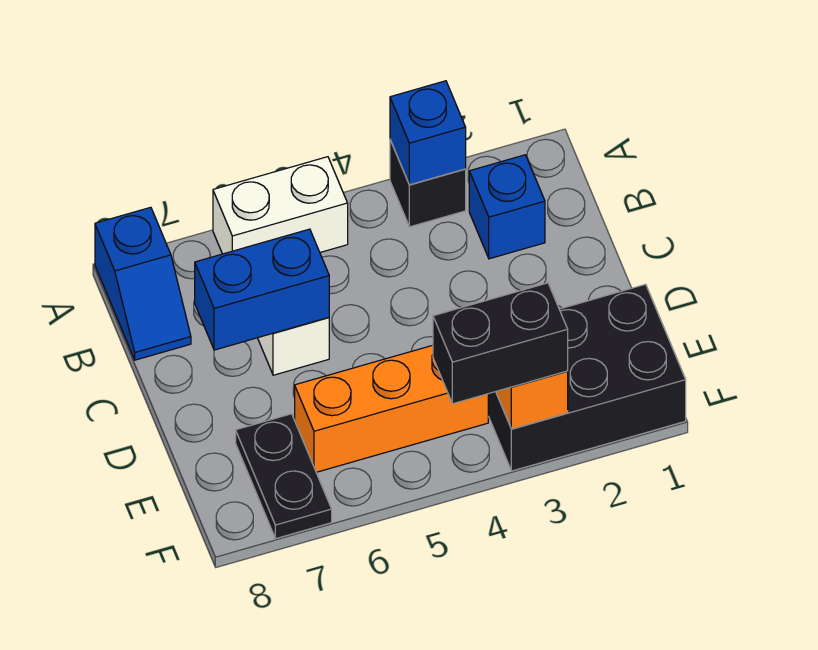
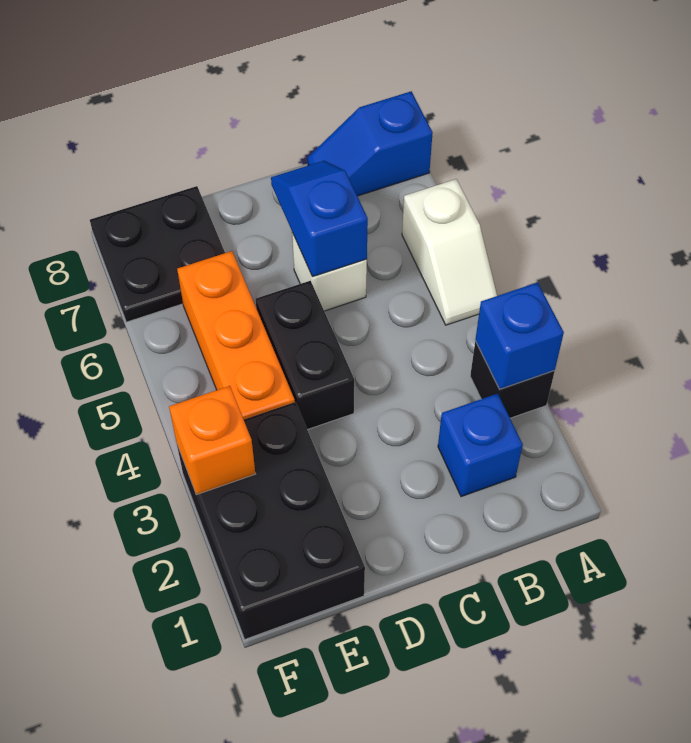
white 1x2 brick [213,157,348,254] -> white 1x2 slope [402,179,497,325]
blue 1x2 brick [195,229,329,350] -> blue 1x2 slope [271,161,368,277]
black 1x2 plate [236,414,332,539] -> black 2x2 plate [90,186,225,322]
black 1x2 brick [433,283,568,404] -> black 1x2 brick moved to [256,281,354,430]

